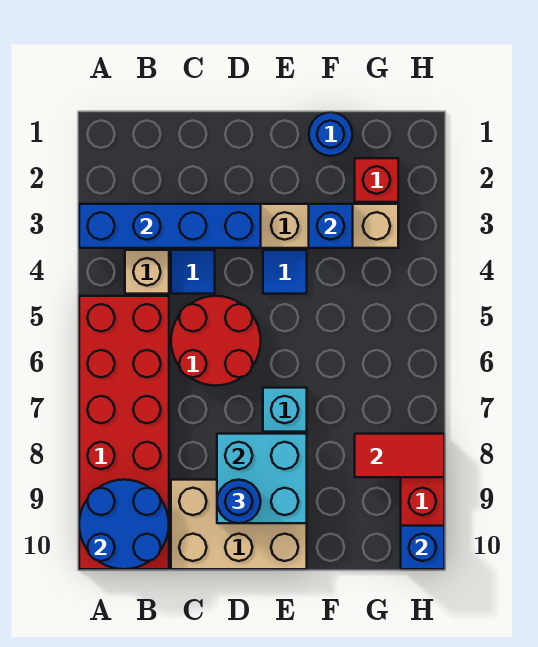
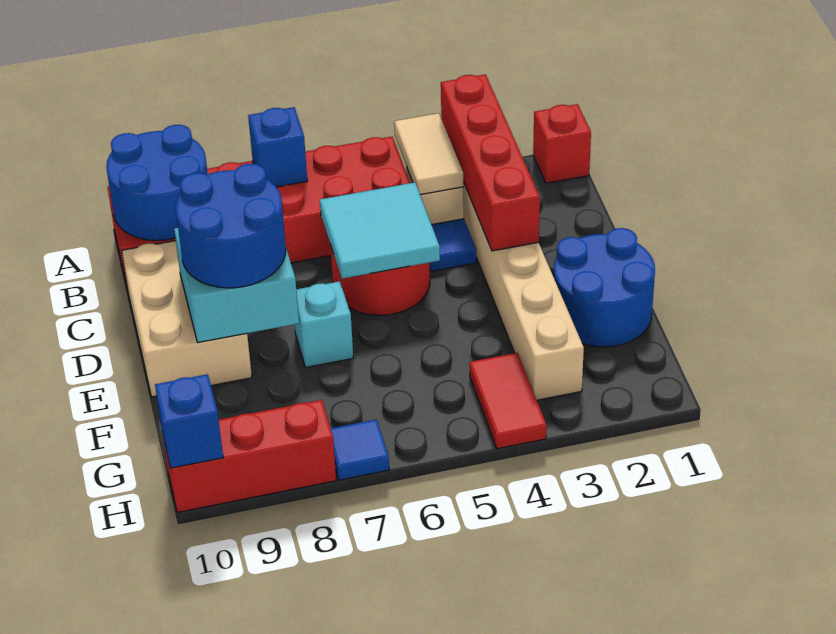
blue 1x4 brick [79,204,261,248] -> red 1x4 brick [441,74,540,251]
none -> tan 1x2 tile [394,113,463,195]
none -> cyan 2x2 tile [320,182,440,279]
blue 1x1 round brick [217,480,261,523] -> blue 2x2 round brick [176,164,286,288]
blue 1x1 tile [263,250,307,294] -> blue 1x1 tile moved to [331,419,389,480]
blue 1x1 round brick [309,112,352,156] -> blue 2x2 round brick [553,228,655,347]
blue 1x1 brick [309,204,353,248] -> blue 1x1 brick moved to [248,107,307,187]
red 1x1 brick [355,158,398,202] -> red 1x1 brick moved to [533,104,591,183]
red 1x2 tile [355,434,444,477] -> red 1x2 tile moved to [470,353,546,449]

